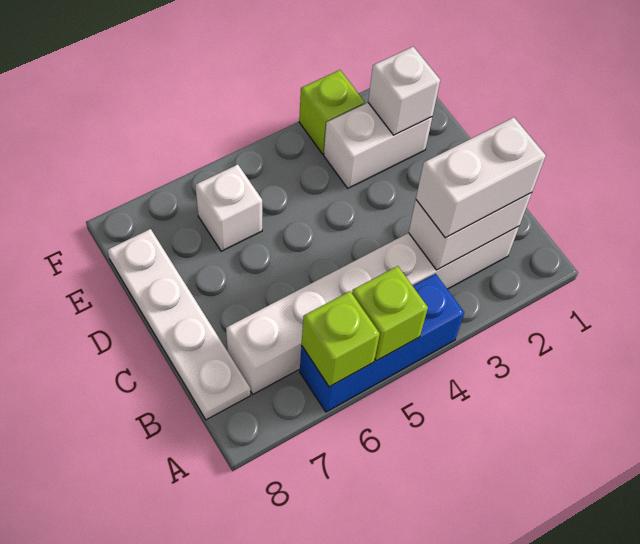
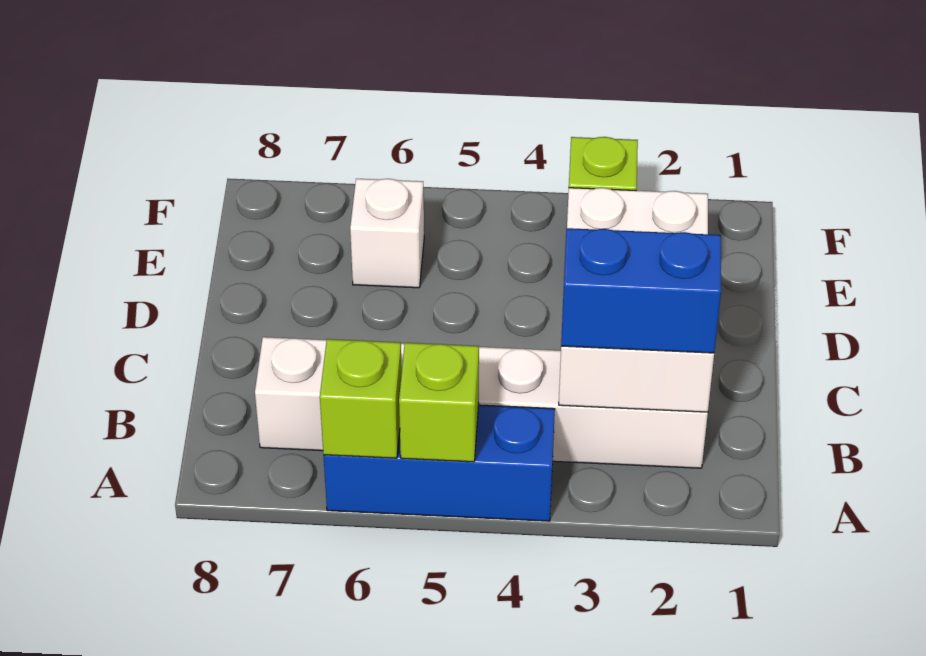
white 1x2 brick [416,117,546,238] -> blue 1x2 brick [561,228,721,353]
white 1x4 plate [108,229,250,420] -> none
white 1x1 brick [368,47,440,135] -> none

